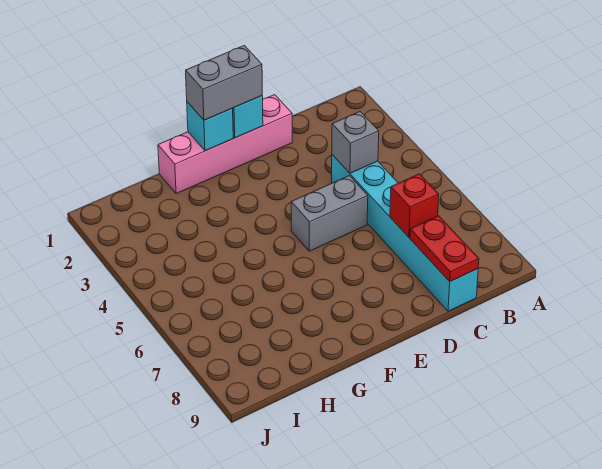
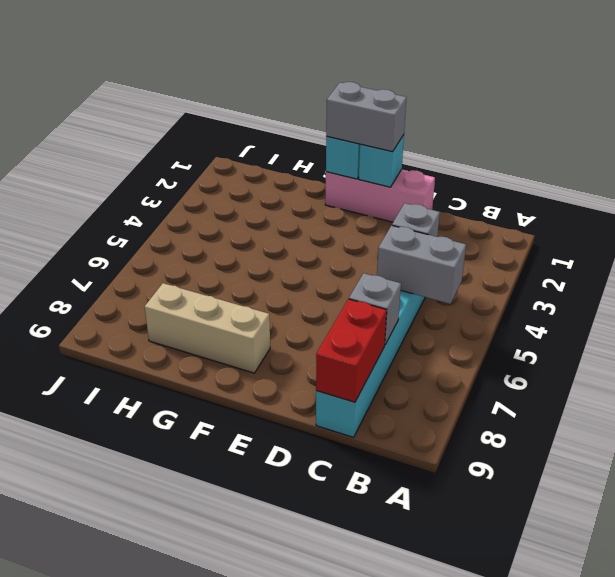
red 1x1 brick [390,174,439,237] -> grey 1x1 brick [349,273,401,345]
red 1x2 plate [410,216,479,281] -> red 1x2 brick [316,299,387,402]
pink 1x4 brick [158,95,292,194] -> pink 1x3 brick [325,169,435,222]
grey 1x2 brick [291,176,368,251] -> grey 1x2 brick moved to [377,225,466,304]
none -> tan 1x3 brick [145,283,270,373]

